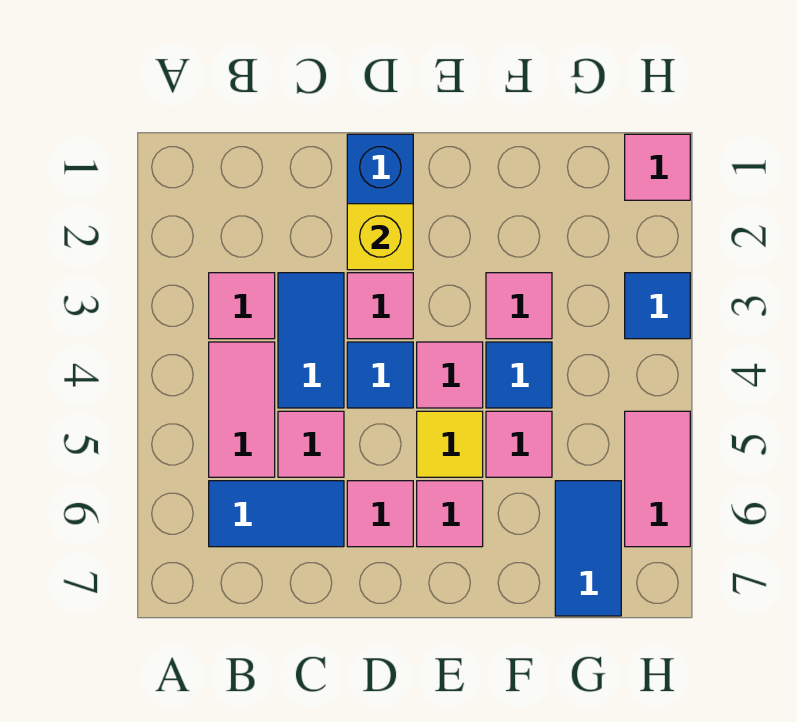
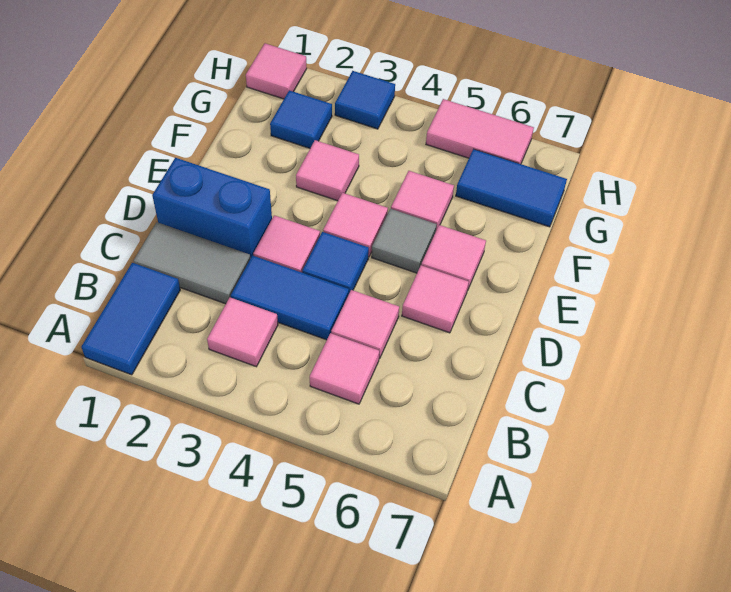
pink 1x2 tile [209,342,275,477] -> pink 1x1 tile [310,333,379,404]
blue 1x2 tile [209,481,344,547] -> blue 1x2 tile moved to [81,263,180,375]
none -> grey 1x2 tile [134,222,250,304]
yellow 1x1 brick [347,204,413,270] -> none
yellow 1x1 tile [417,411,483,477] -> grey 1x1 tile [372,209,437,273]
blue 1x1 tile [486,342,552,408] -> blue 1x1 tile moved to [270,90,332,148]

